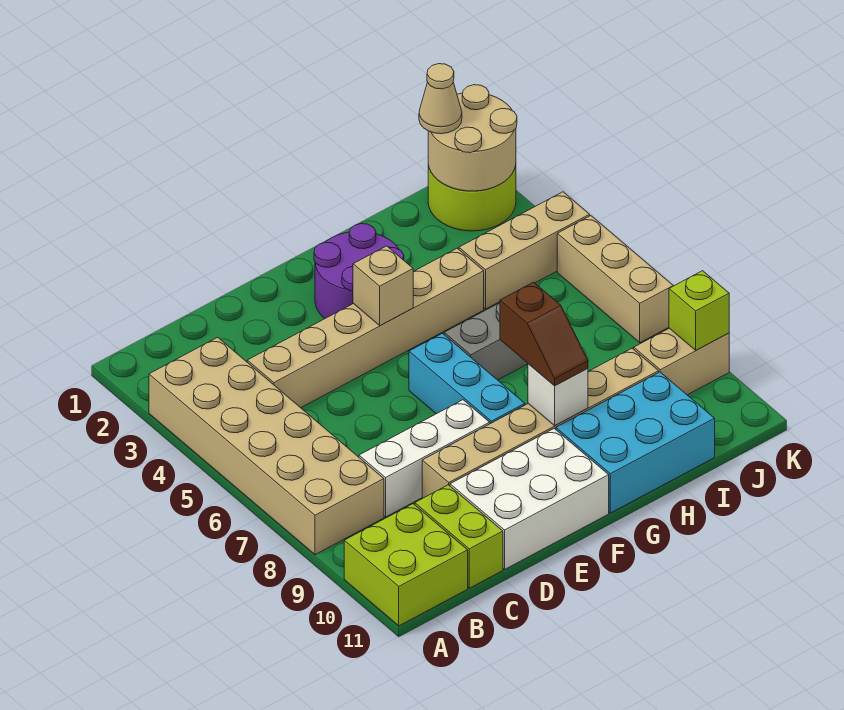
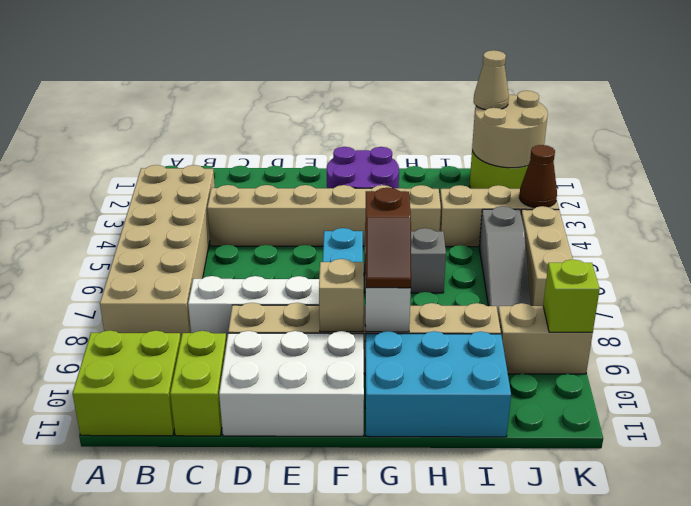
tan 1x1 brick [353,246,413,326] -> tan 1x1 brick moved to [319,259,364,332]
none -> grey 1x3 slope [479,206,531,312]
none -> brown 1x1 cone [519,145,557,208]

